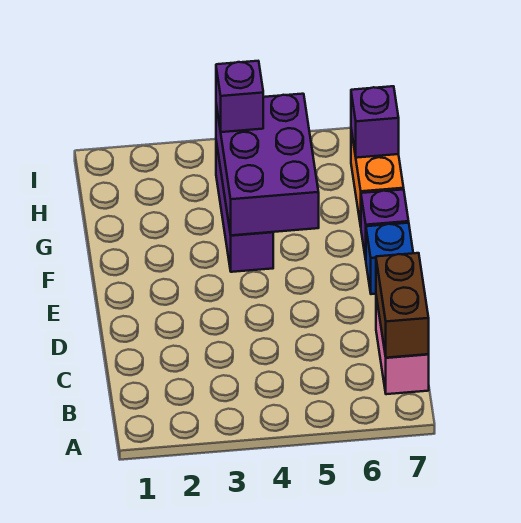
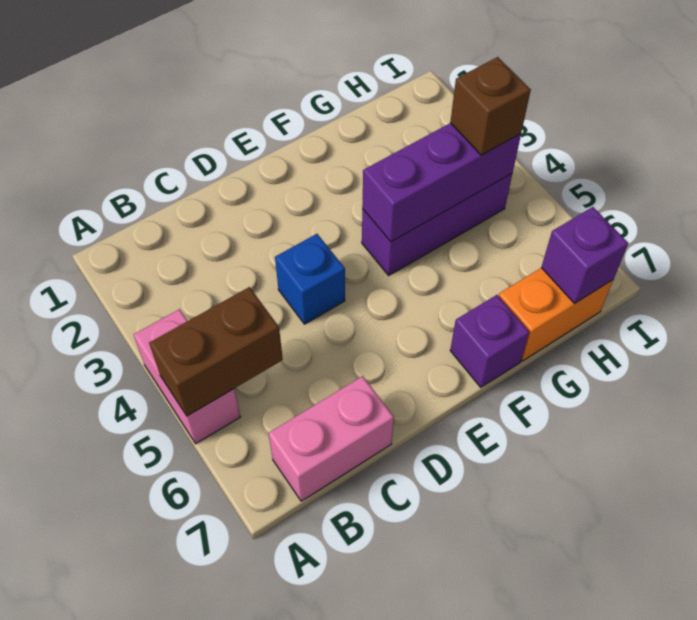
none -> pink 1x2 brick [134,309,240,444]
brown 1x2 brick [376,253,429,358] -> brown 1x2 brick moved to [149,287,283,416]
blue 1x1 brick [366,223,413,294] -> blue 1x1 brick moved to [275,234,345,324]
purple 2x3 brick [216,94,319,235] -> purple 1x3 brick [362,123,521,242]
purple 1x1 brick [216,61,263,132] -> brown 1x1 brick [450,57,531,155]

